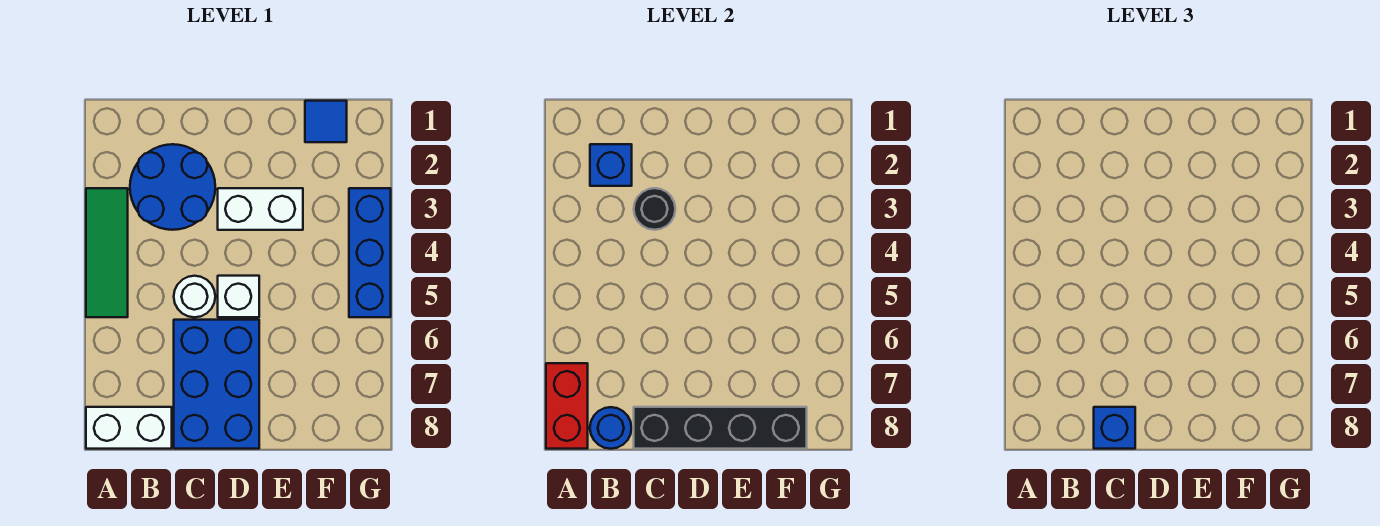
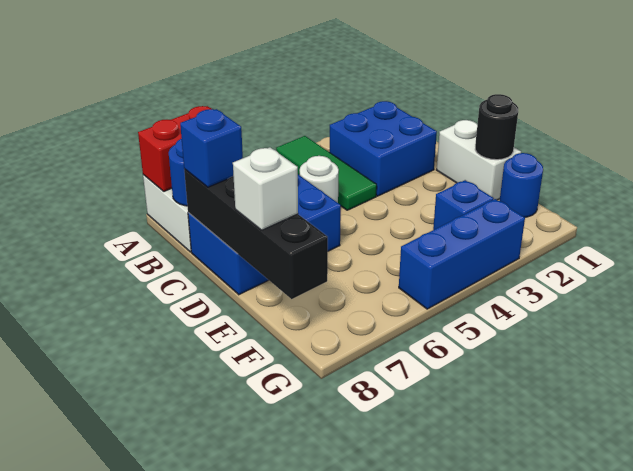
green 1x3 tile [86,188,128,317] -> green 1x3 tile turned to [276,136,377,210]
blue 2x2 round brick [130,144,215,230] -> blue 2x2 brick [330,101,437,196]
blue 1x1 brick [590,144,632,186] -> blue 1x1 brick moved to [433,180,494,230]
black 1x1 round brick [634,188,675,230] -> black 1x1 round brick moved to [475,94,518,160]
white 1x2 brick [218,188,303,230] -> white 1x2 brick moved to [436,120,521,200]
white 1x1 brick [218,276,259,317] -> white 1x1 brick moved to [233,147,298,230]
blue 1x1 tile [305,101,347,142] -> blue 1x1 round brick [500,153,543,217]

